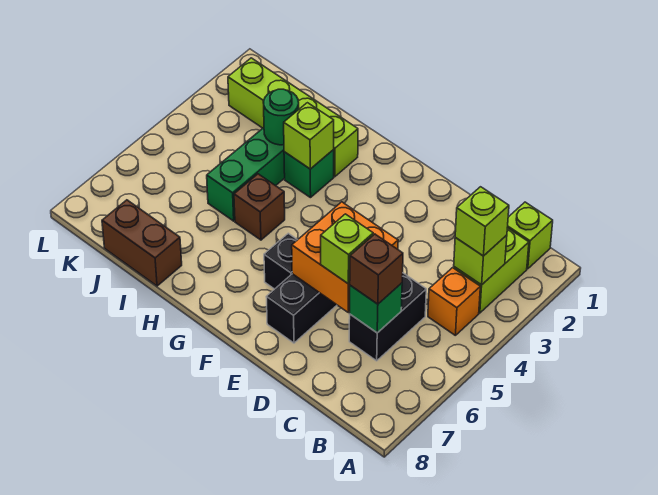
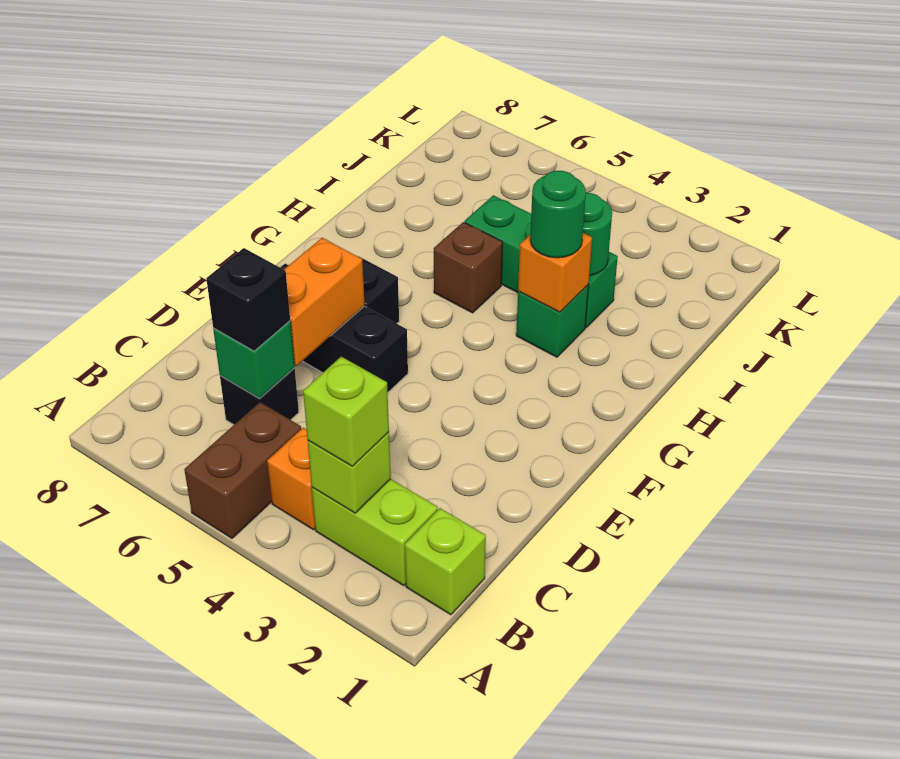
black 1x2 brick [349,273,426,361] -> black 1x1 brick [220,368,299,425]
brown 1x1 brick [350,234,403,304] -> black 1x1 brick [206,248,290,351]
orange 2x2 brick [292,202,398,312] -> orange 1x2 brick [284,238,365,366]
lime 1x1 brick [321,214,373,284] -> none
lime 1x4 brick [228,58,358,177] -> none
lime 1x1 brick [284,103,334,169] -> orange 1x1 brick [518,233,592,312]
none -> green 1x1 round brick [530,171,586,258]
brown 1x2 brick [102,200,182,286] -> brown 1x2 brick moved to [184,402,301,538]

